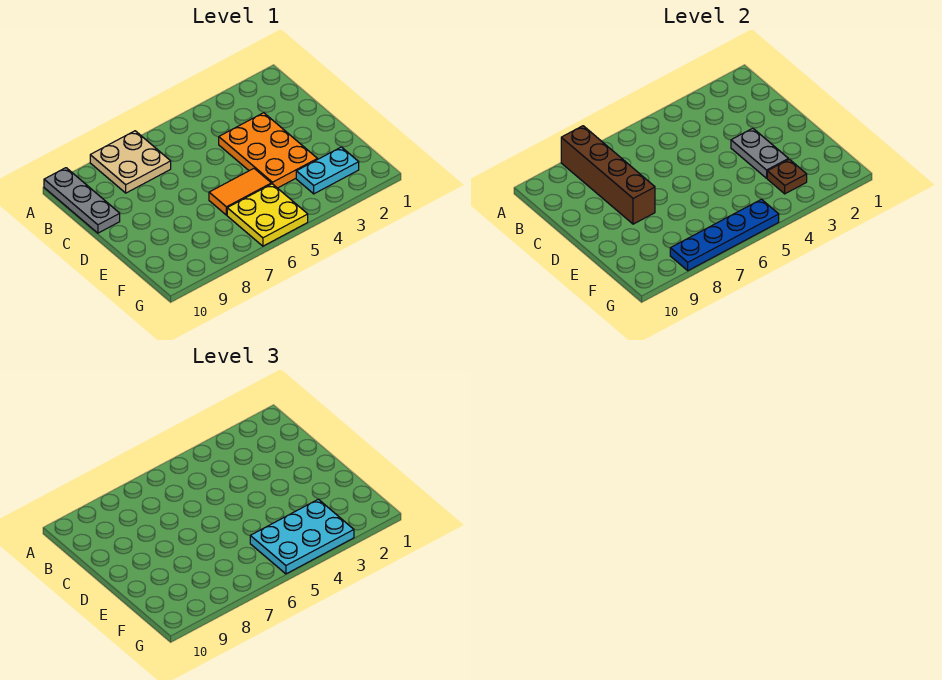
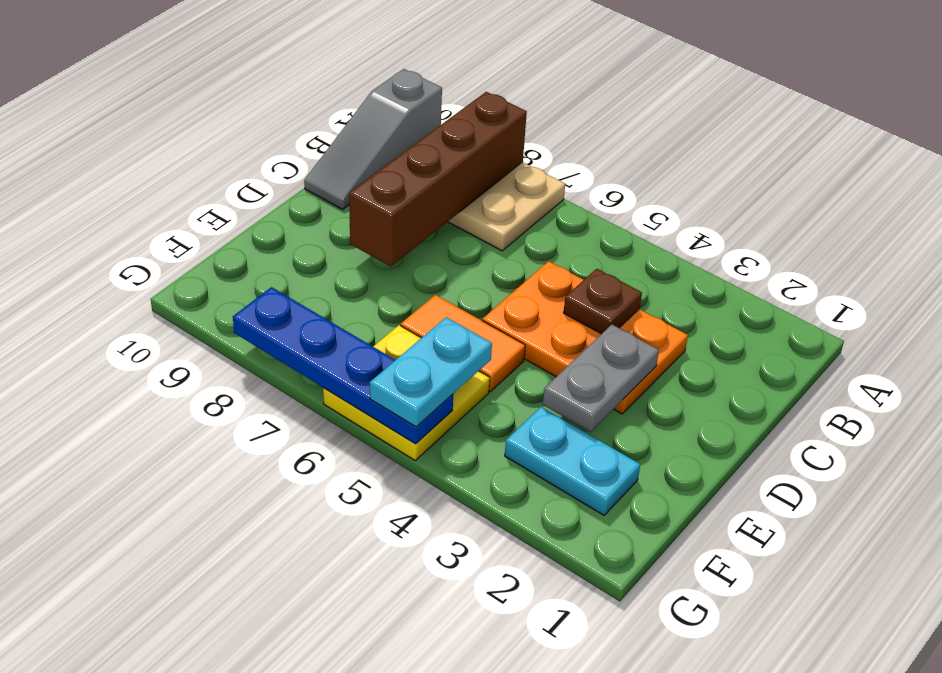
grey 1x3 plate [44,168,120,233] -> grey 1x3 slope [304,69,442,209]
orange 2x3 plate [219,113,317,188] -> orange 2x3 plate turned to [482,261,688,414]
brown 1x1 plate [767,159,807,194] -> brown 1x1 plate moved to [564,269,642,334]
cyan 2x3 plate [250,499,354,574] -> cyan 1x2 plate [370,317,492,427]

